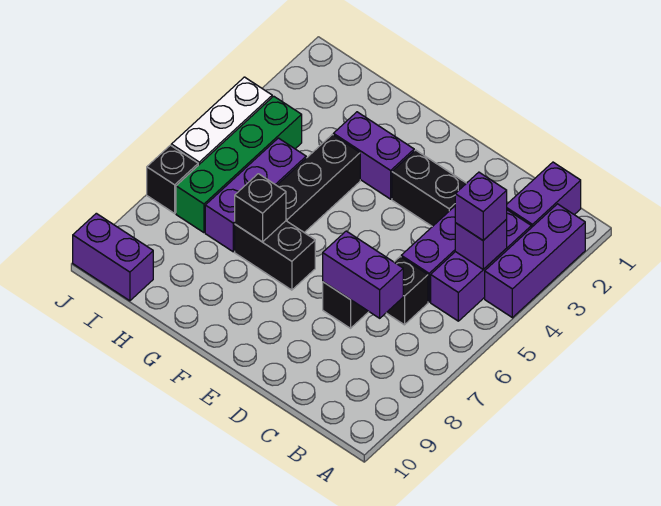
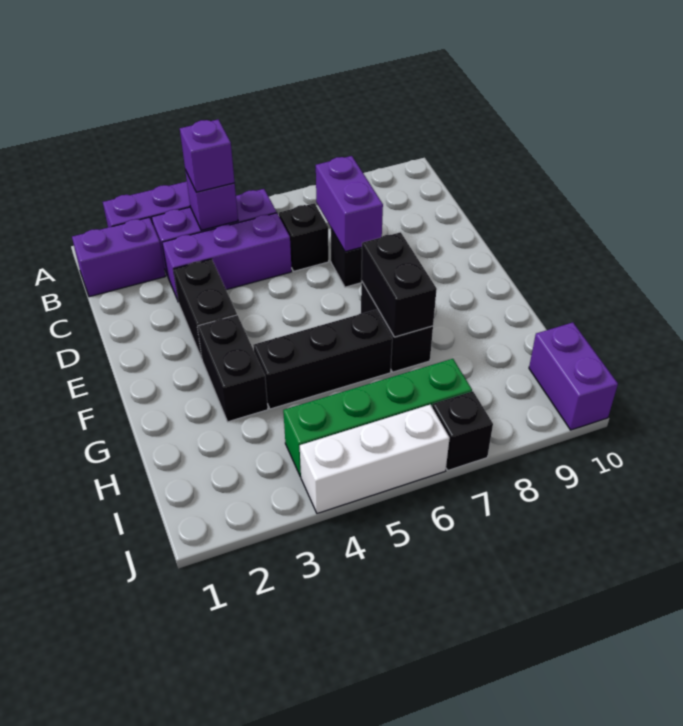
purple 1x2 brick [333,112,414,199] -> black 1x2 brick [197,315,268,422]
black 1x1 brick [235,174,286,242] -> black 1x2 brick [361,232,437,337]
purple 1x3 brick [205,138,306,252] -> none

